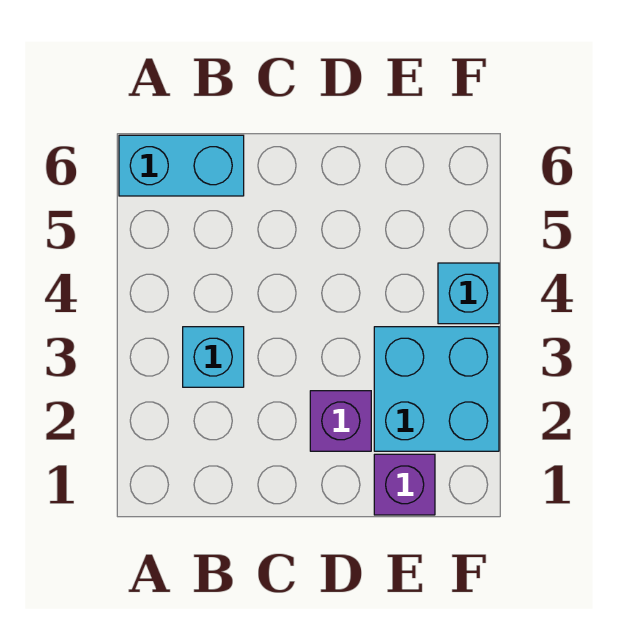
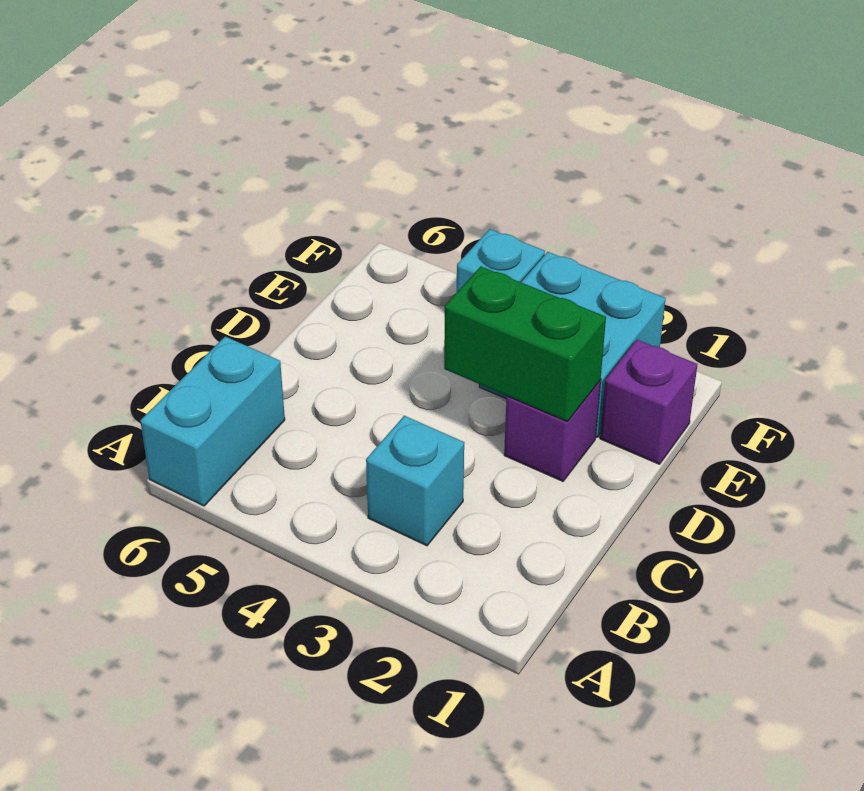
none -> green 1x2 brick [444,266,606,421]

